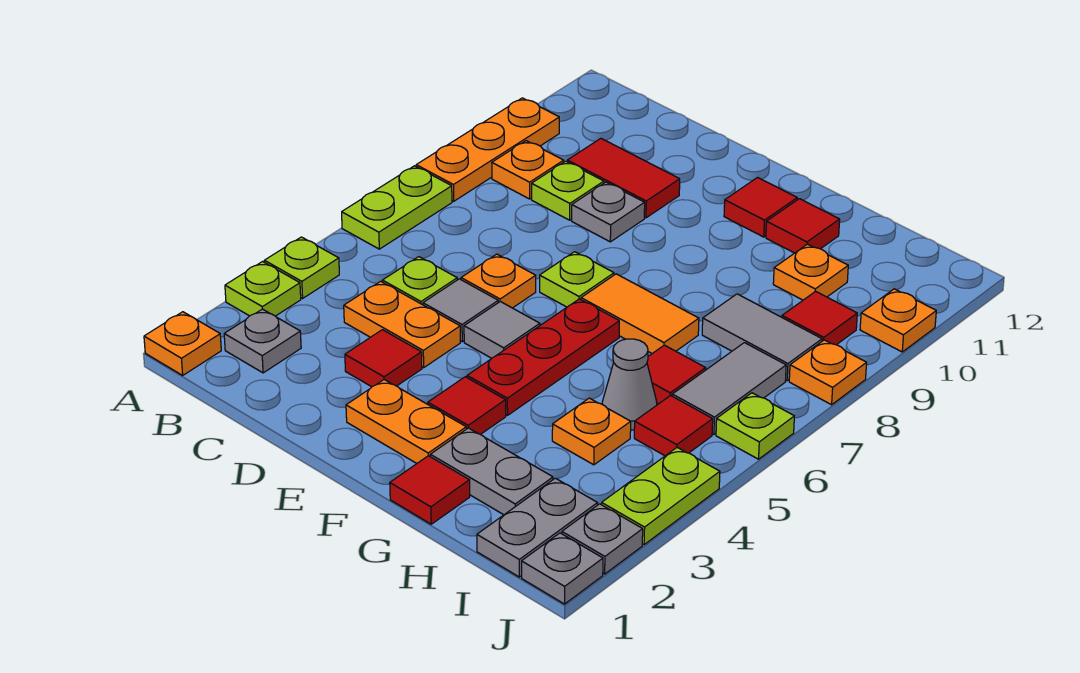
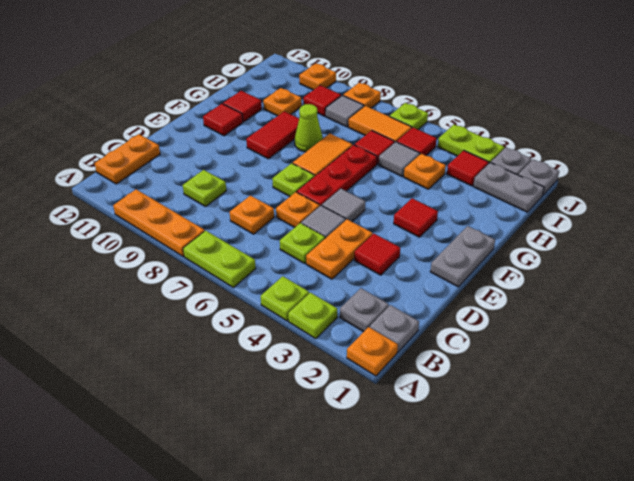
orange 1x1 plate [492,141,564,199] -> orange 1x1 plate moved to [230,195,274,234]
red 1x2 tile [567,138,680,218] -> red 1x2 tile moved to [246,111,299,159]
grey 1x1 plate [572,182,645,242] -> grey 1x1 plate moved to [370,305,419,352]
orange 1x2 plate [346,380,466,463] -> orange 1x2 plate moved to [95,134,160,184]
red 1x3 plate [467,299,619,415] -> red 1x3 plate turned to [297,145,377,206]
red 1x1 tile [390,456,470,524] -> red 1x1 tile moved to [447,150,489,186]
grey 1x2 plate [430,428,553,515] -> grey 1x2 plate moved to [430,226,495,287]
none -> lime 1x1 cone [295,104,323,152]
grey 1x1 cone [602,339,657,430] -> grey 1x1 tile [379,142,420,177]
grey 1x2 tile [702,294,822,381] -> grey 1x1 tile [326,95,364,127]
grey 1x2 tile [672,343,786,434] -> orange 1x2 tile [348,106,412,142]

